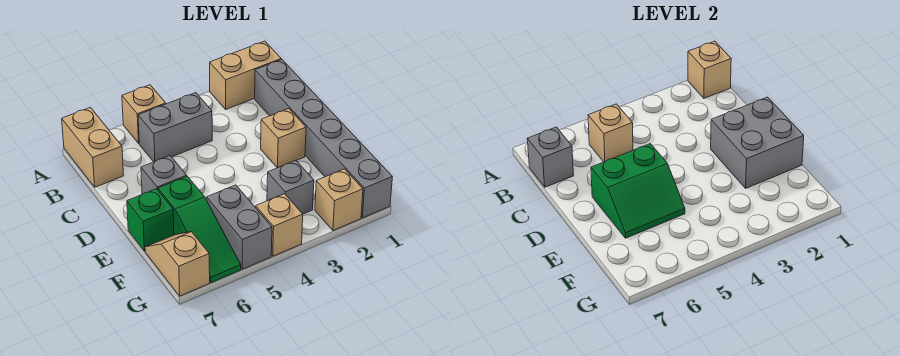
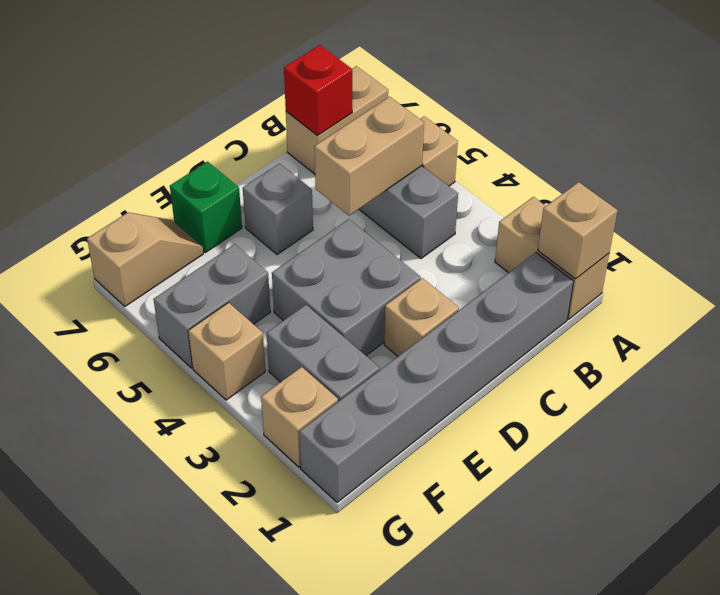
tan 1x1 brick [588,104,633,162] -> tan 1x2 brick [315,97,424,216]
grey 1x1 brick [527,127,574,187] -> red 1x1 brick [284,45,352,135]
grey 2x2 brick [711,97,804,188] -> grey 2x2 brick moved to [272,219,421,355]
green 2x2 slope [591,144,685,238] -> none
green 1x3 slope [158,176,241,283] -> none
grey 1x1 brick [267,161,314,214] -> grey 1x2 brick [267,305,380,402]

